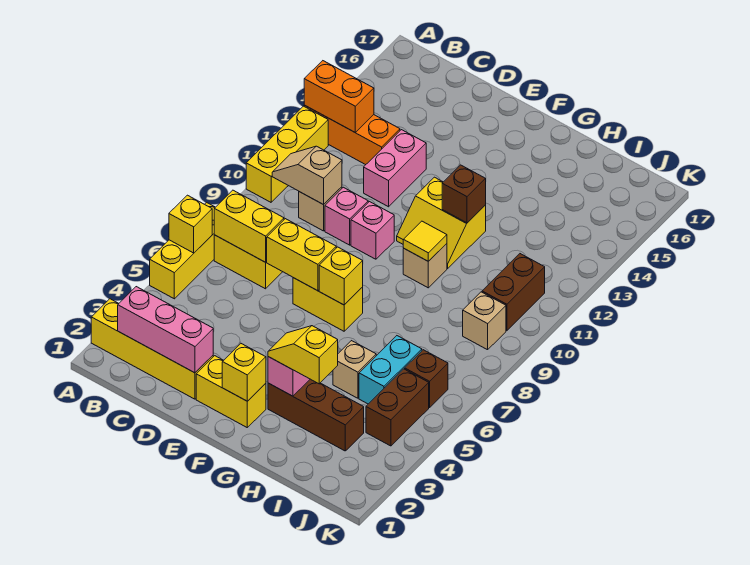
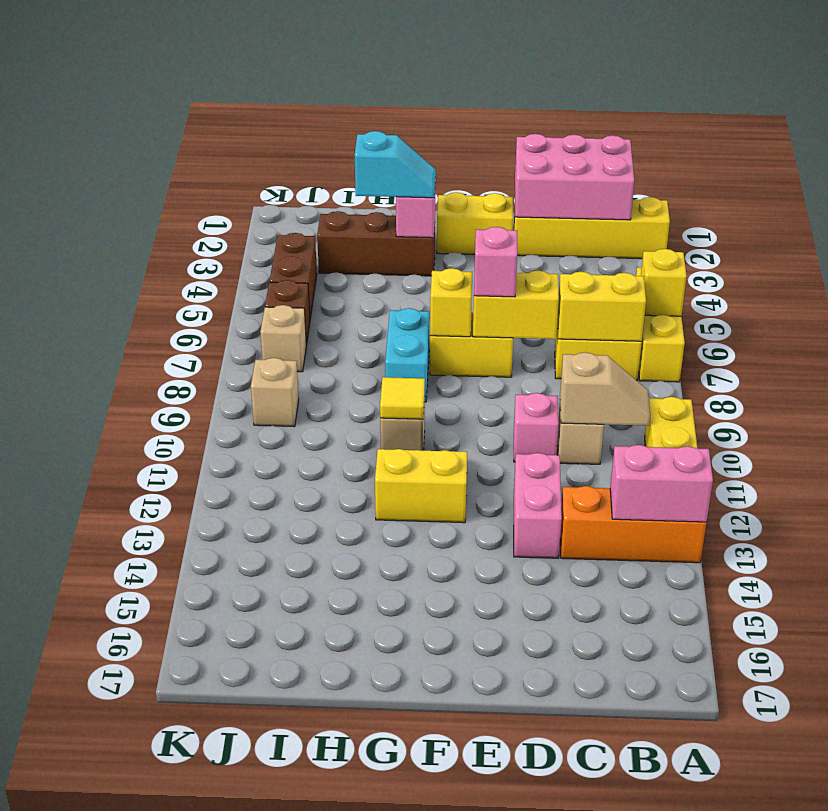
orange 1x2 brick [304,61,374,132] -> pink 1x2 brick [610,445,713,522]
pink 1x3 brick [118,287,213,373] -> pink 2x3 brick [515,134,634,220]
pink 1x1 brick [351,202,394,259] -> pink 1x1 brick moved to [474,227,517,297]
yellow 1x1 brick [222,344,266,401] -> none
yellow 1x2 slope [268,326,338,384] -> cyan 1x2 slope [355,131,436,198]
brown 1x1 brick [442,165,486,223] -> none
tan 1x1 brick [333,341,376,398] -> tan 1x1 brick moved to [260,305,306,372]
cyan 1x2 brick [359,336,422,404] -> cyan 1x2 brick moved to [385,308,430,402]
brown 1x2 brick [482,254,545,330] -> none

